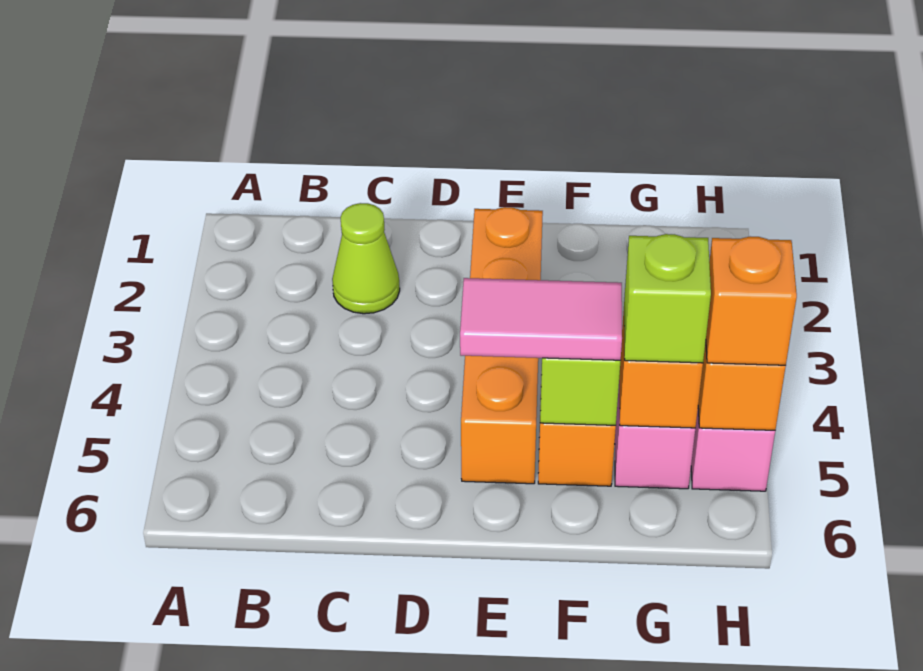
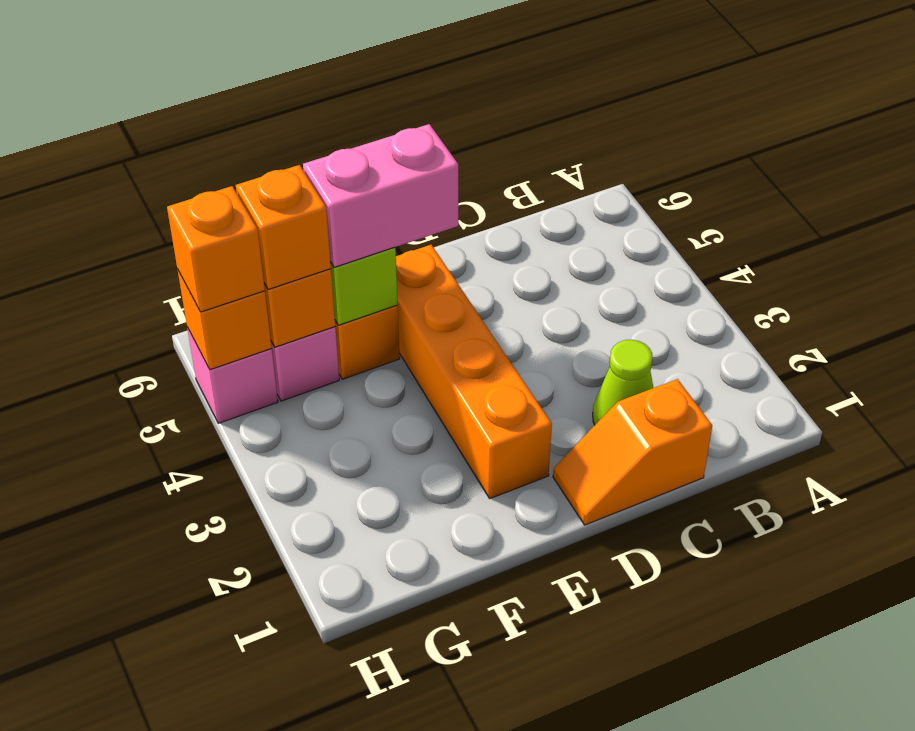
none -> orange 1x2 slope [553,379,712,525]
pink 1x2 tile [460,278,622,360] -> pink 1x2 brick [303,124,458,267]
lime 1x1 brick [624,234,711,363] -> orange 1x1 brick [236,165,331,290]

